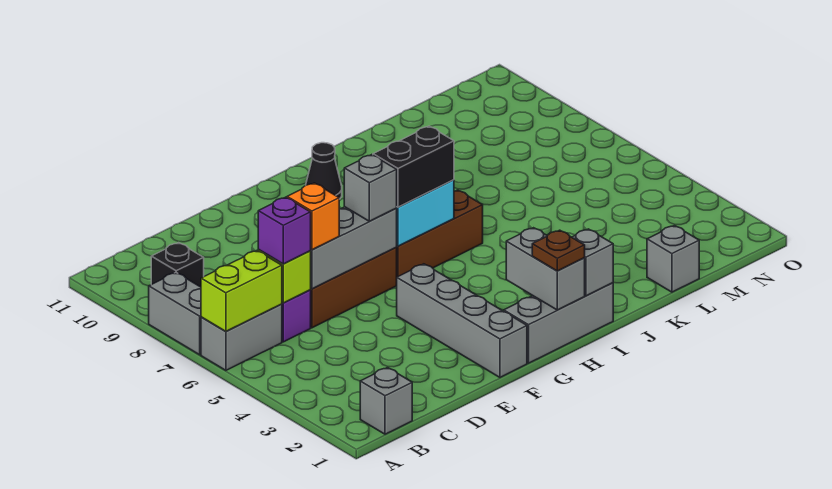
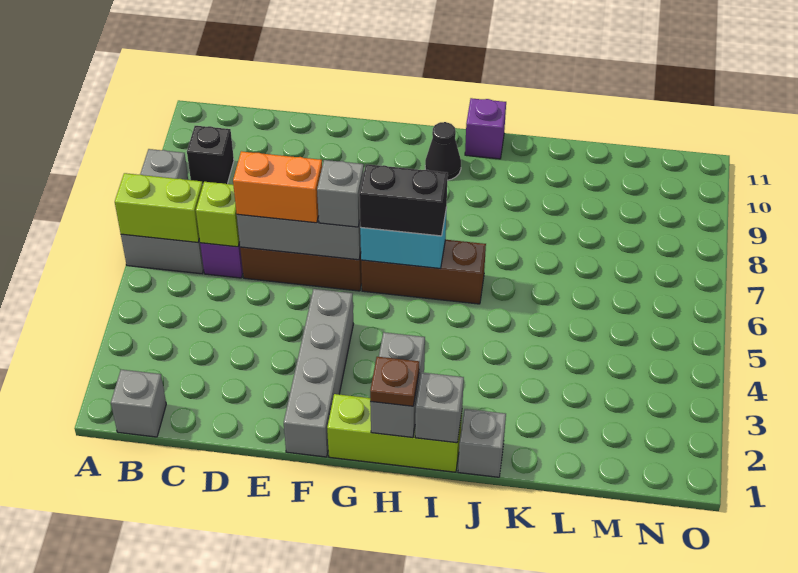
purple 1x1 brick [258,197,311,264] -> purple 1x1 brick moved to [465,98,506,159]
orange 1x1 brick [287,183,339,250] -> orange 1x2 brick [233,151,322,223]
grey 1x3 brick [504,283,613,363] -> lime 1x3 brick [327,394,462,472]
grey 1x1 brick [647,225,699,292] -> grey 1x1 brick moved to [458,409,506,477]

